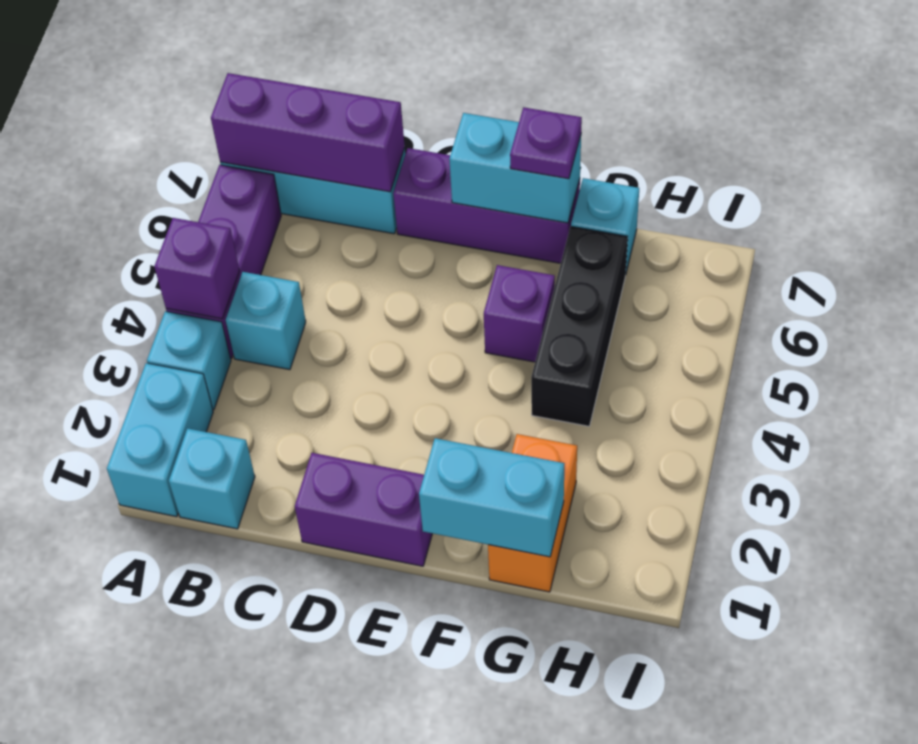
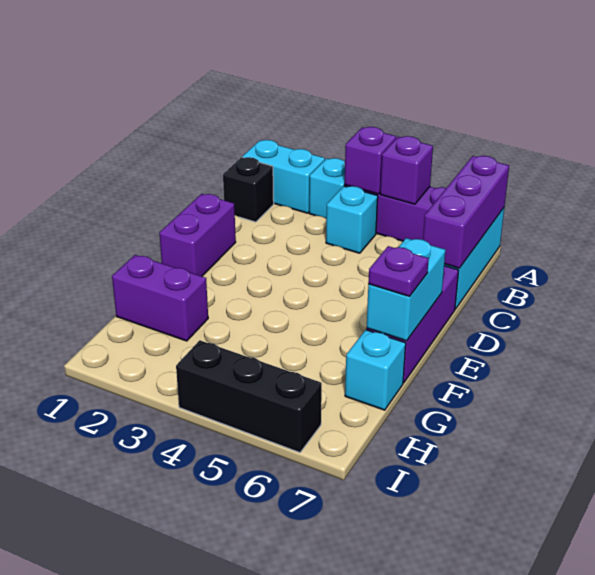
cyan 1x1 brick [169,428,255,529] -> black 1x1 brick [223,157,274,222]
cyan 1x2 brick [419,438,565,557] -> none
purple 1x1 brick [484,265,555,362] -> purple 1x1 brick moved to [380,136,433,204]
orange 1x2 brick [488,434,577,592] -> purple 1x2 brick [112,255,208,341]
black 1x3 brick [531,226,628,426] -> black 1x3 brick moved to [176,340,322,453]

